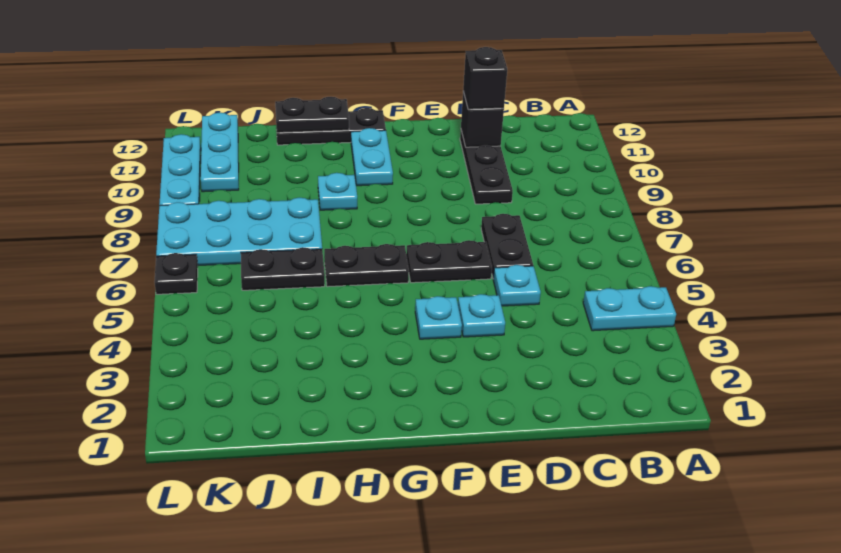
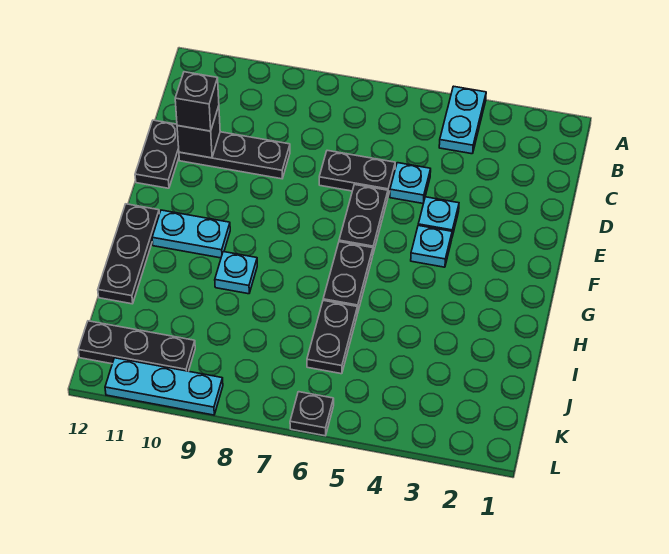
black 1x2 plate [275,97,349,133] -> black 1x2 plate moved to [135,120,179,188]
cyan 2x4 plate [156,198,322,266] -> none
cyan 1x3 plate [201,113,239,192] -> black 1x3 plate [78,321,195,371]

